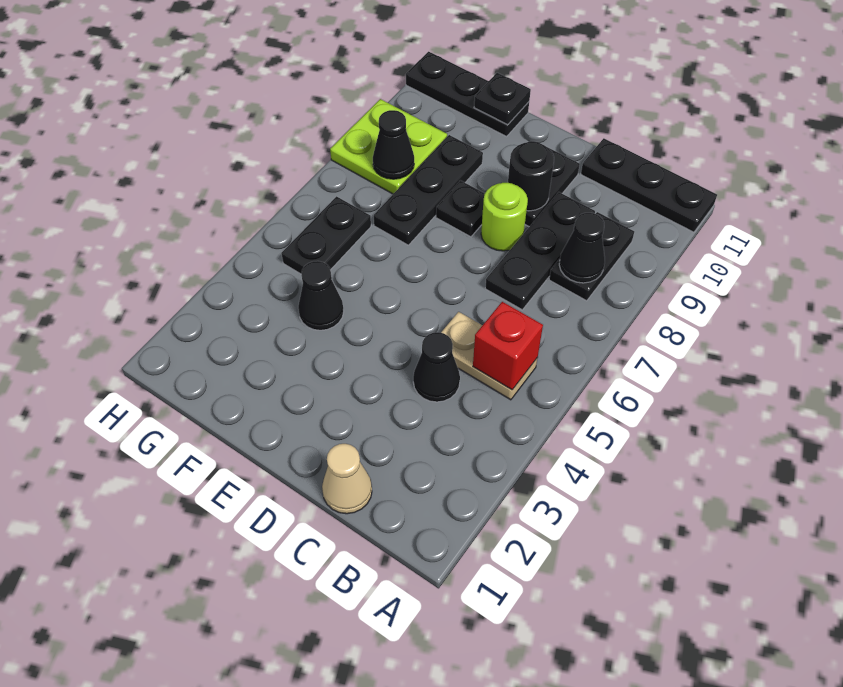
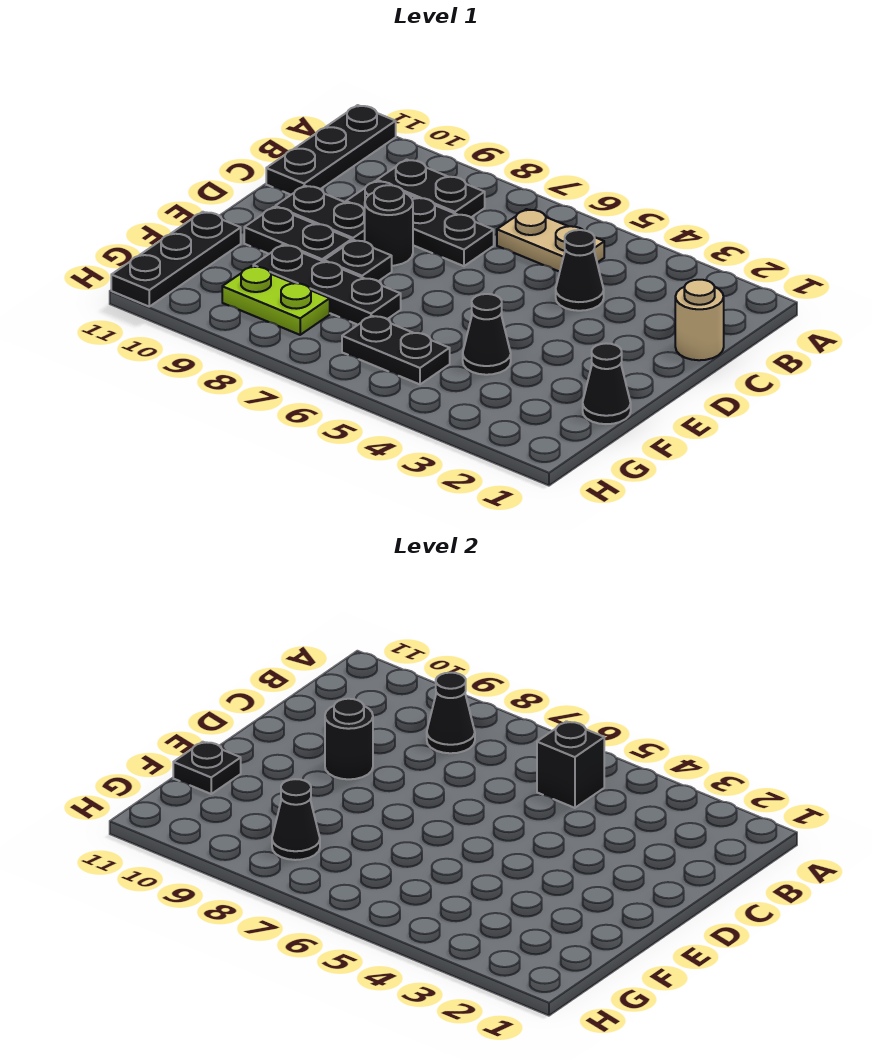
tan 1x2 plate [441,312,537,400] -> tan 1x2 plate turned to [497,209,604,272]
red 1x1 brick [473,302,543,390] -> black 1x1 brick [537,721,604,808]
tan 1x1 cone [322,444,372,514] -> tan 1x1 round brick [675,280,724,360]
lime 1x1 round brick [481,183,528,251] -> black 1x1 round brick [365,185,413,266]
none -> black 1x2 plate [244,207,352,262]
none -> black 1x1 cone [583,343,631,424]
lime 2x2 plate [330,99,447,194] -> lime 1x2 plate [222,266,330,335]

